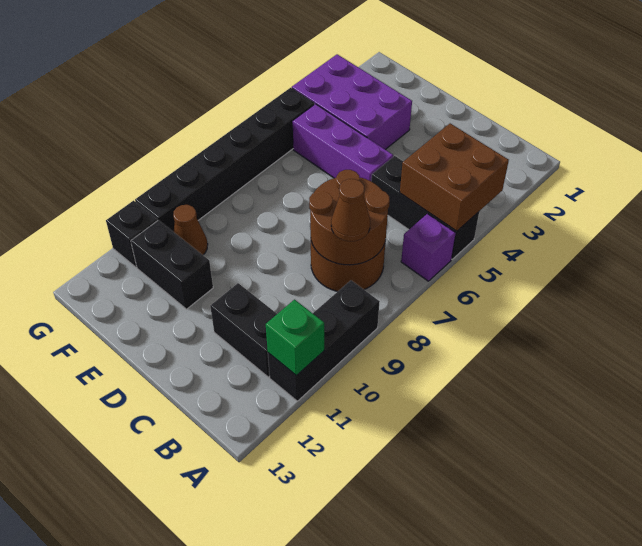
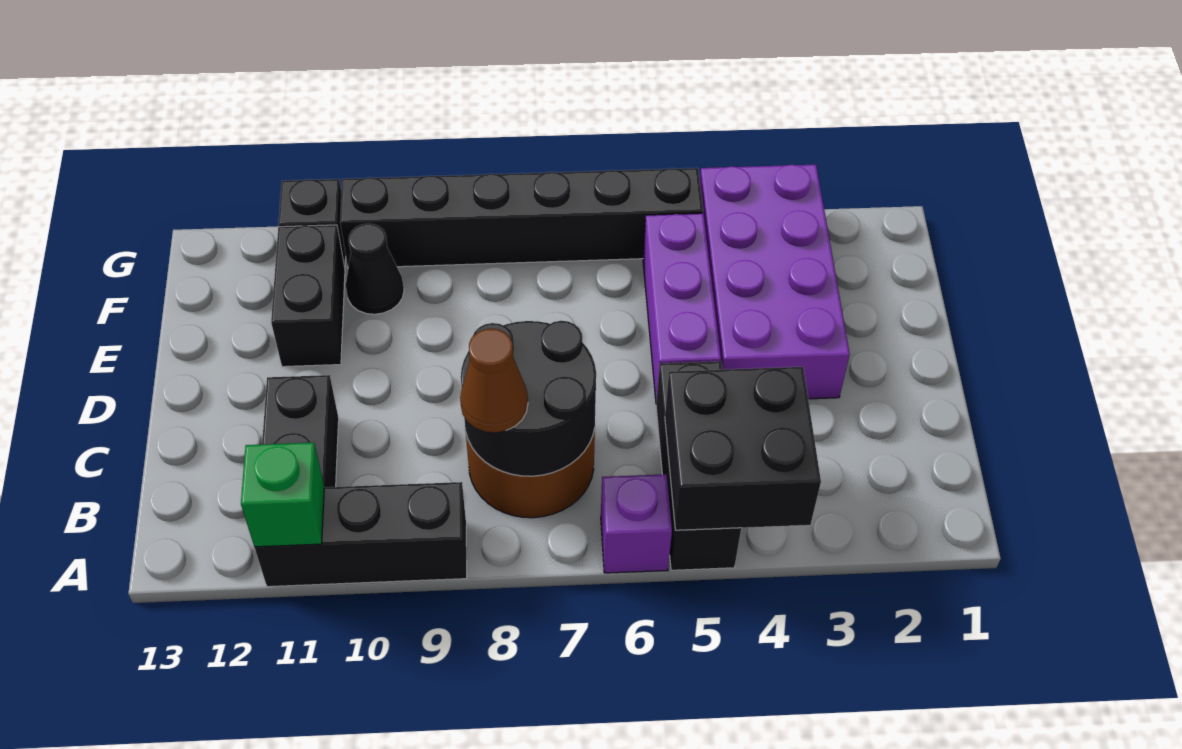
brown 2x2 brick [400,123,509,231] -> black 2x2 brick [665,367,821,530]
brown 2x2 round brick [309,170,390,265] -> black 2x2 round brick [461,321,596,476]
purple 2x3 brick [292,54,412,150] -> purple 2x4 brick [700,165,850,399]
brown 1x1 cone [173,205,208,255] -> black 1x1 cone [346,224,404,314]

